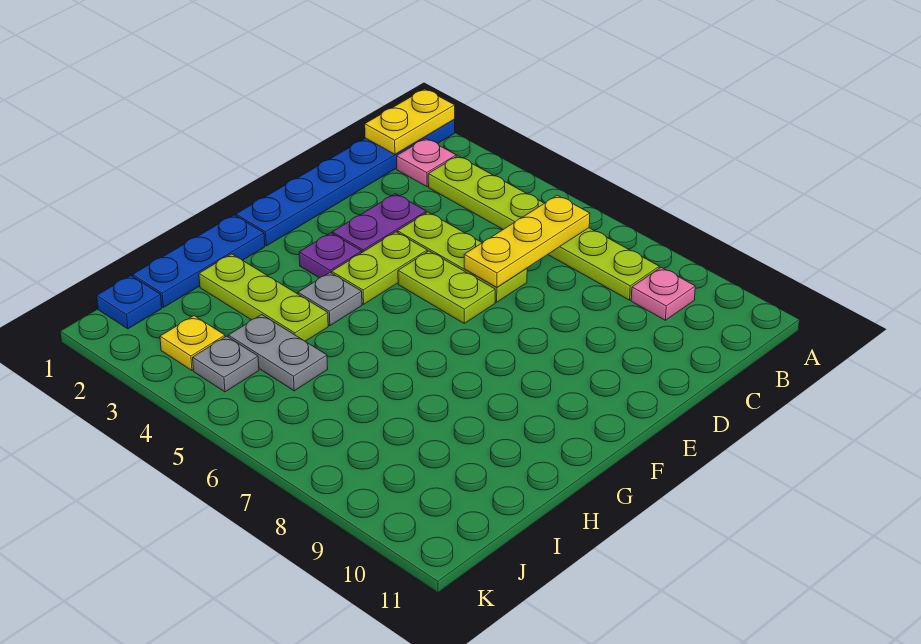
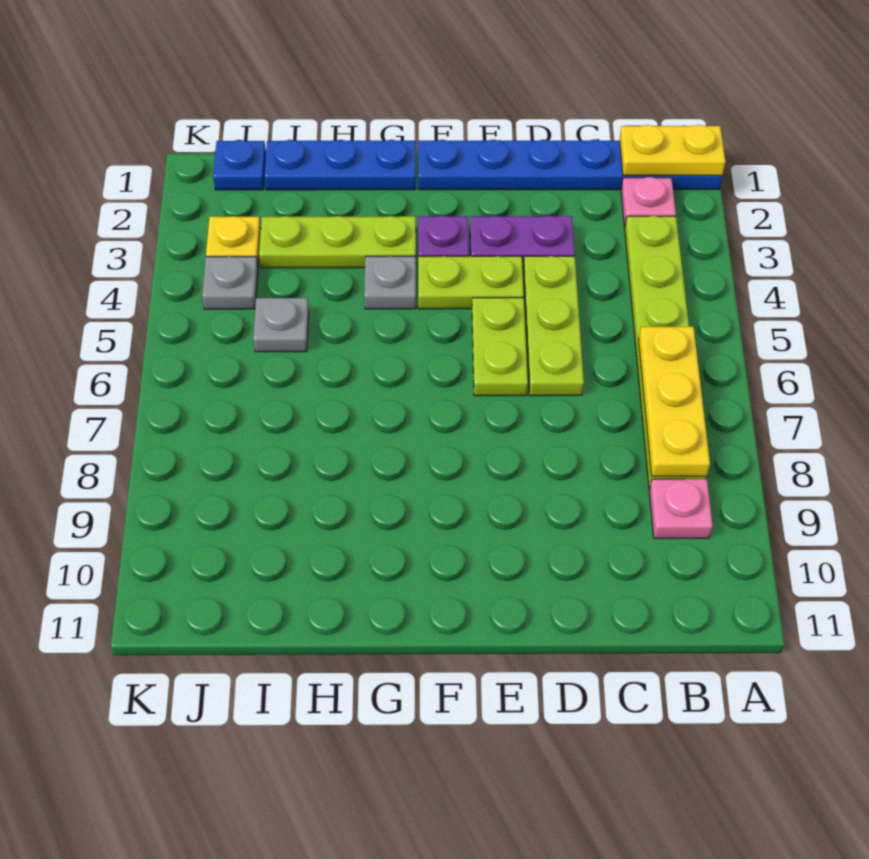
yellow 1x3 plate [464,195,590,287] -> yellow 1x3 plate turned to [639,327,710,476]
lime 1x3 plate [199,254,328,341] -> lime 1x3 plate turned to [259,216,416,268]
grey 1x2 plate [228,315,328,391] -> grey 1x1 plate [253,298,309,352]

